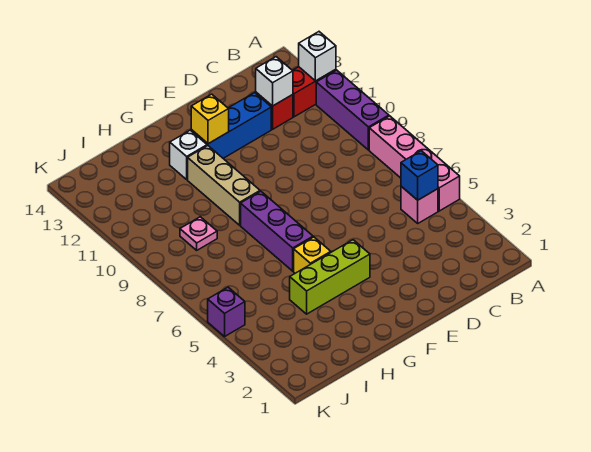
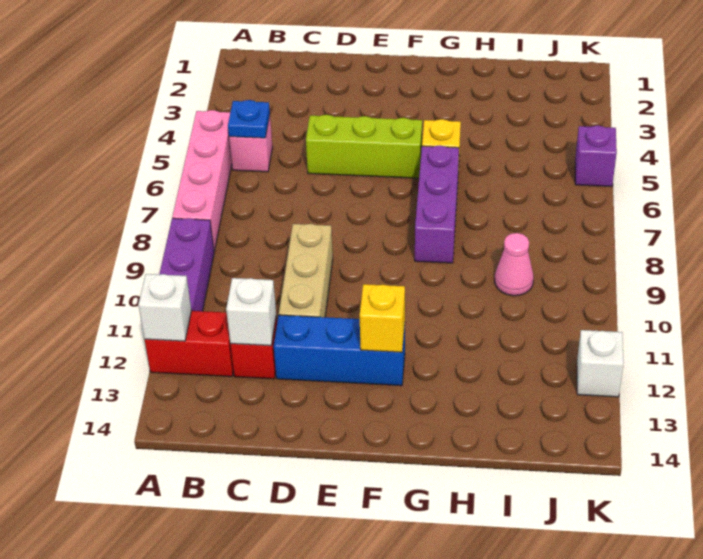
blue 1x1 brick [401,151,438,200] -> blue 1x1 plate [228,100,270,138]
lime 1x3 brick [290,240,370,314] -> lime 1x3 brick moved to [306,115,422,178]
tan 1x3 brick [188,146,260,225] -> tan 1x3 brick moved to [279,224,333,317]
white 1x1 brick [170,130,207,179] -> white 1x1 brick moved to [577,330,624,397]
pink 1x1 plate [180,217,217,250] -> pink 1x1 cone [495,233,534,296]

